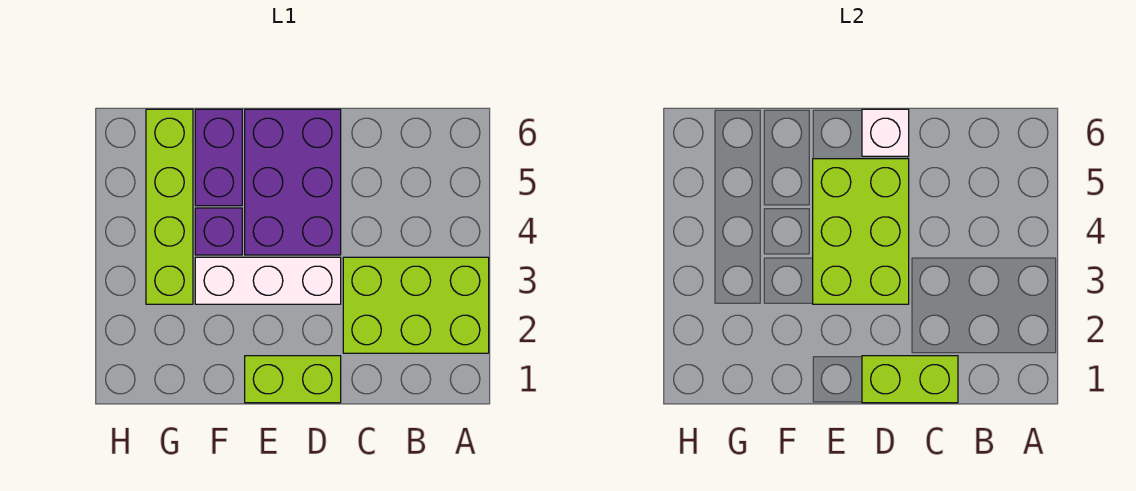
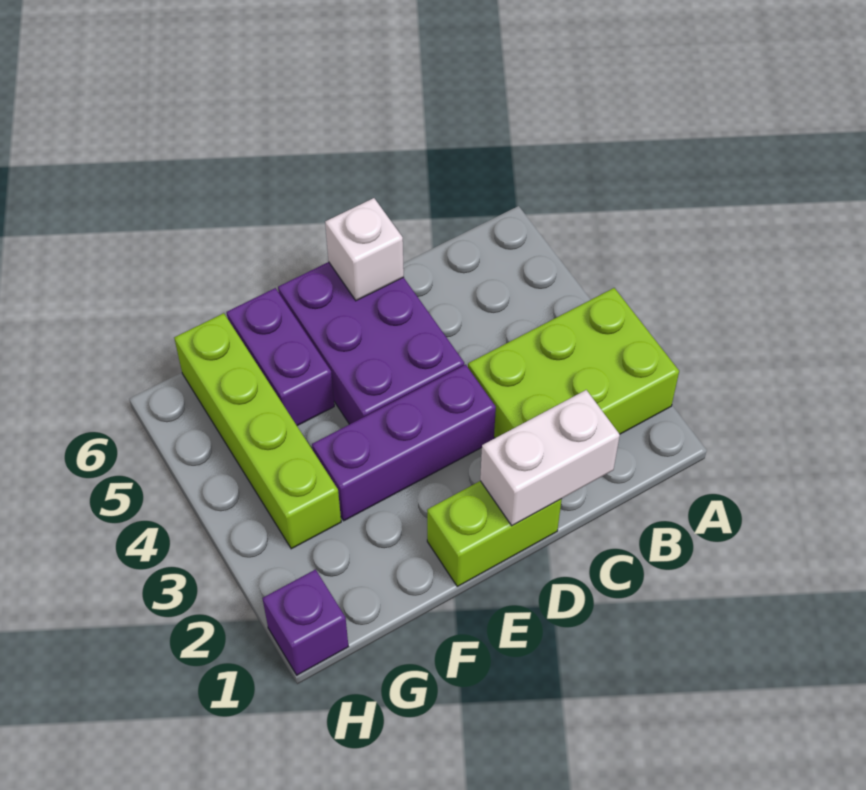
lime 1x2 brick [862,356,958,403] -> white 1x2 brick [480,390,620,526]
white 1x3 brick [195,257,341,304] -> purple 1x3 brick [312,365,496,521]
lime 2x3 brick [813,159,909,304] -> none
purple 1x1 brick [195,208,242,255] -> purple 1x1 brick moved to [262,570,349,675]

